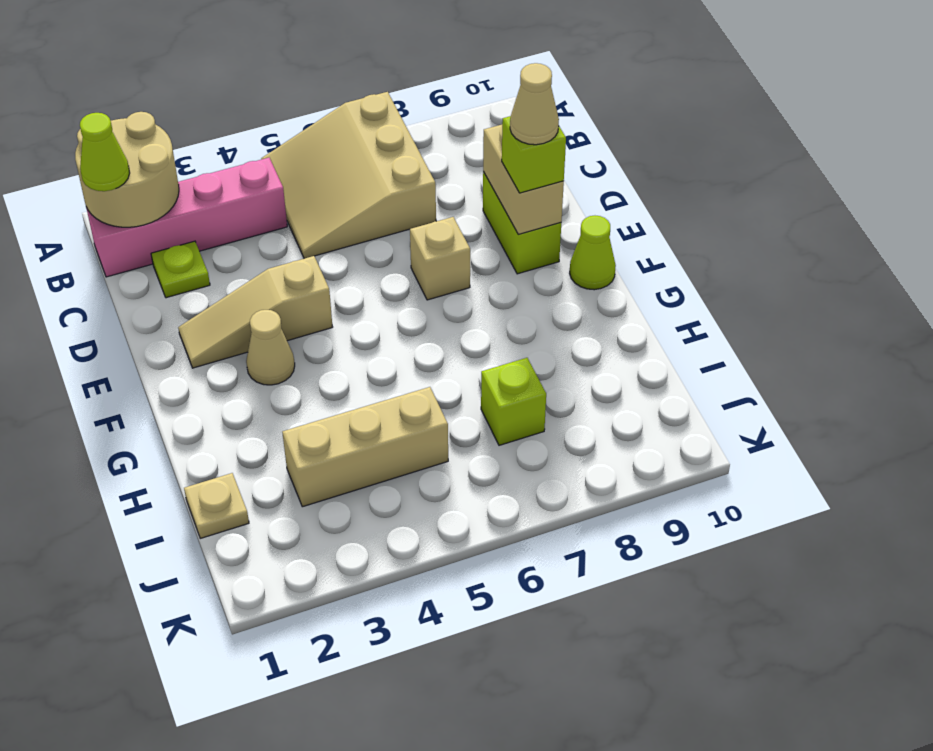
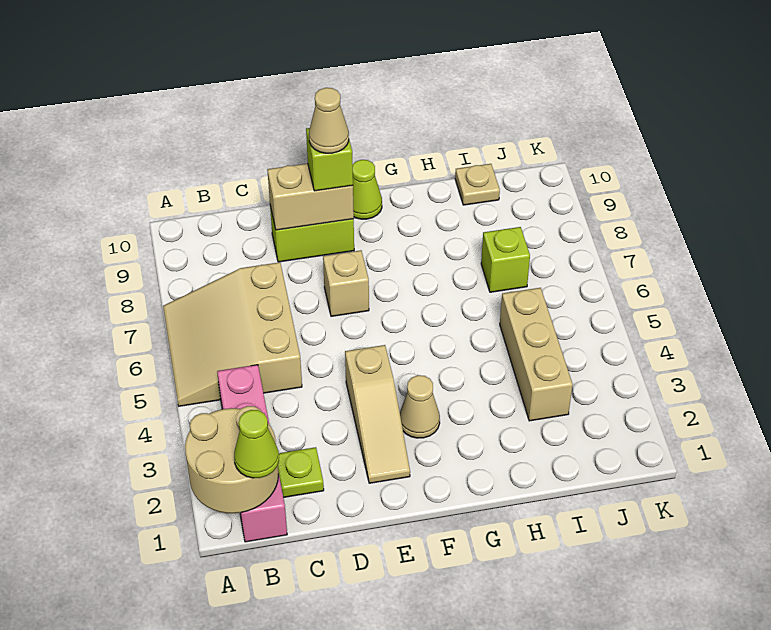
tan 3x3 slope [261,92,436,259] -> tan 3x3 slope turned to [163,262,302,406]
tan 1x1 plate [184,473,249,538] -> tan 1x1 plate moved to [455,164,500,205]

